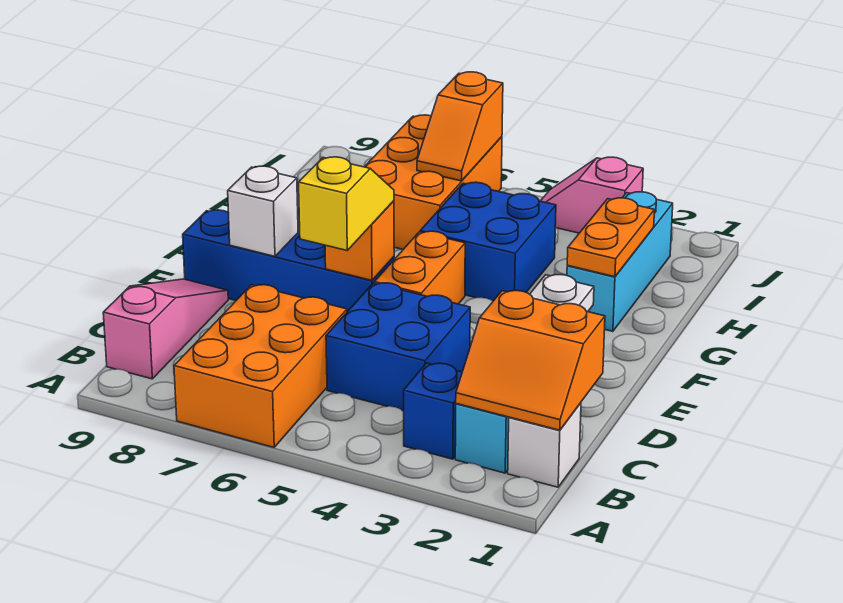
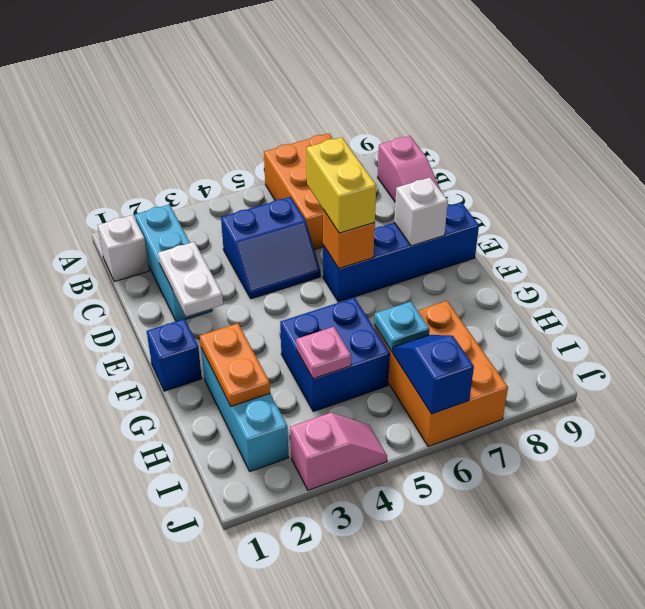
orange 2x2 slope [456,291,605,430] -> none
blue 1x1 brick [404,363,462,459] -> blue 1x1 brick moved to [147,319,202,391]
blue 2x2 brick [326,283,470,411] -> blue 2x2 slope [221,197,321,299]
yellow 1x2 slope [299,157,394,250] -> yellow 1x2 brick [307,137,376,233]
orange 1x2 brick [374,231,465,304] -> none
none -> pink 1x1 plate [296,327,351,379]
none -> cyan 1x1 plate [374,301,429,352]
orange 1x2 slope [417,72,503,181] -> blue 1x2 slope [393,335,474,414]

